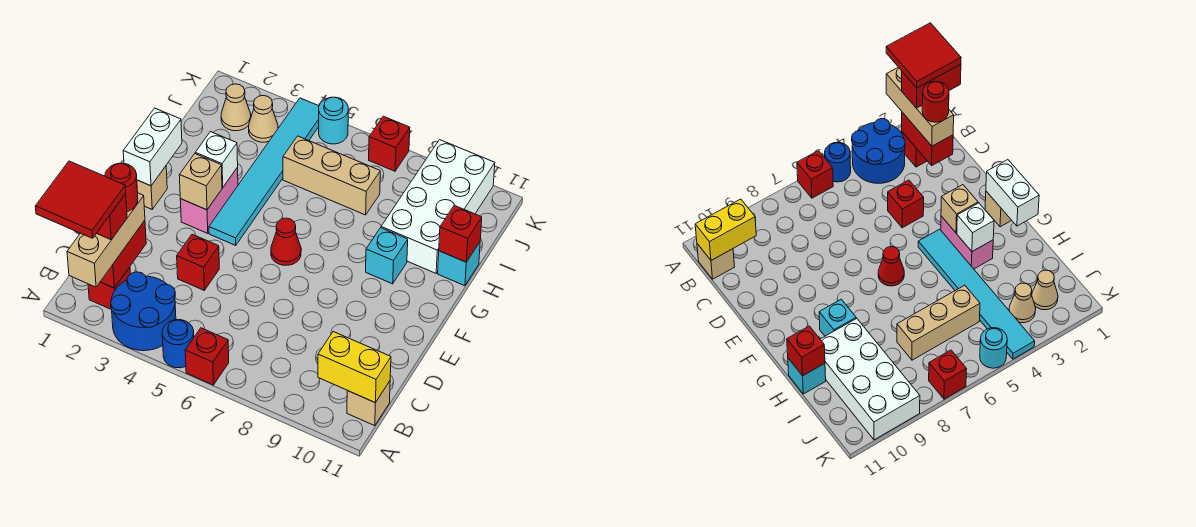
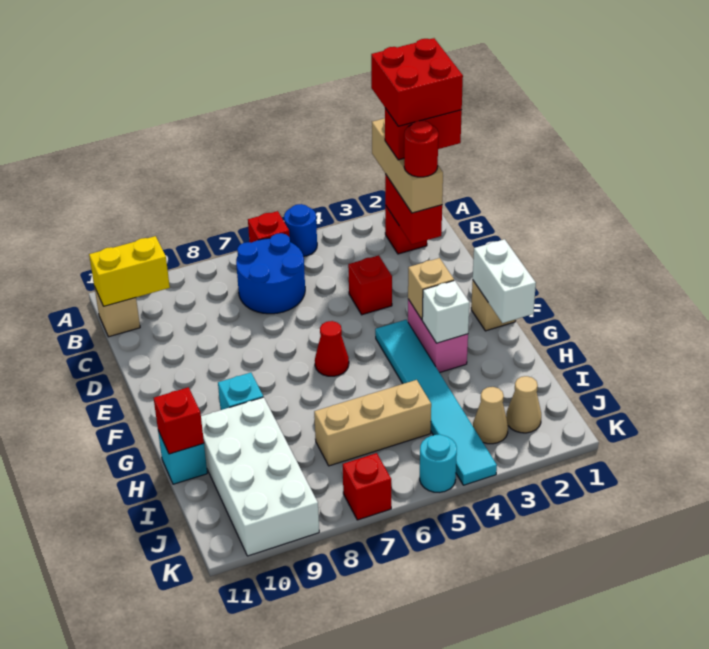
red 2x2 tile [35,161,126,238] -> red 2x2 brick [371,38,463,126]
blue 2x2 round brick [111,272,176,351] -> blue 2x2 round brick moved to [236,233,305,314]

